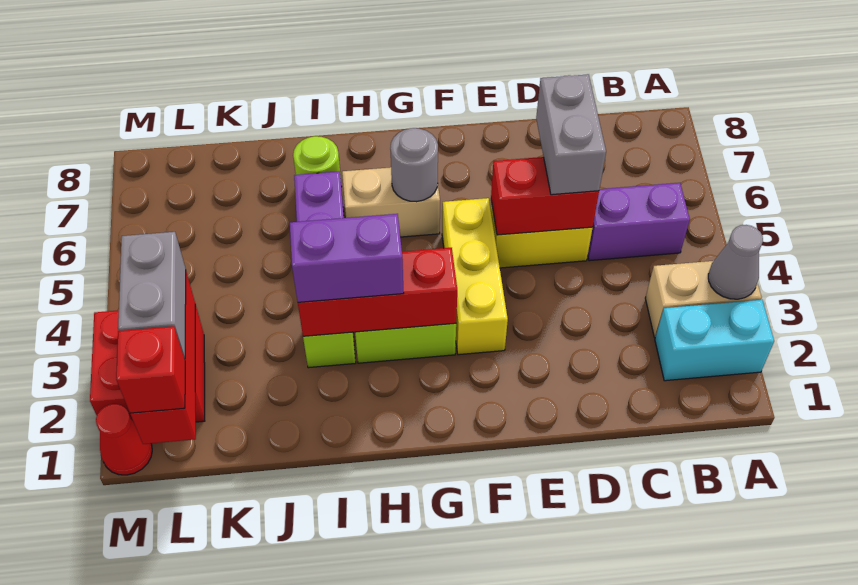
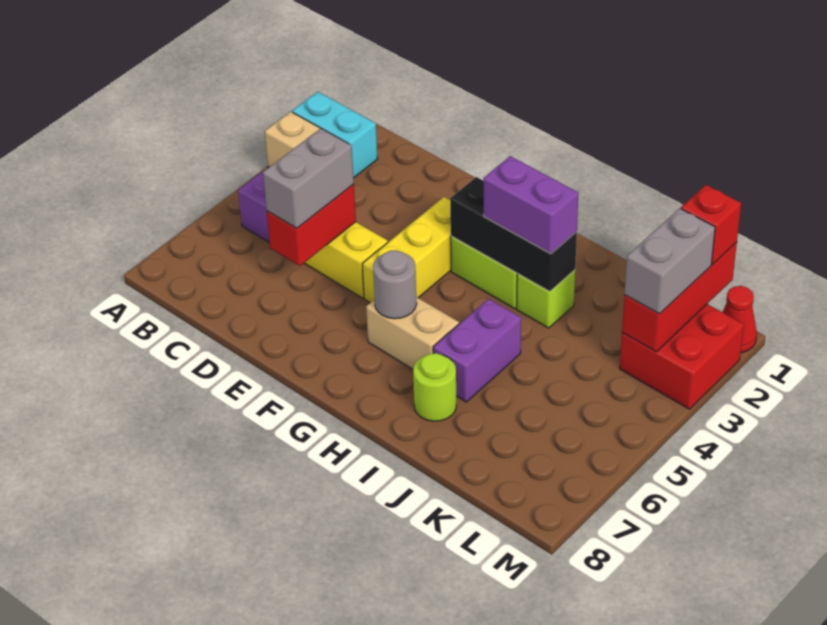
grey 1x1 cone [708,225,763,299] -> none
red 1x2 brick [491,157,599,235] -> red 1x2 brick turned to [267,184,356,266]
red 1x3 brick [298,248,457,336] -> black 1x3 brick [450,177,577,292]

